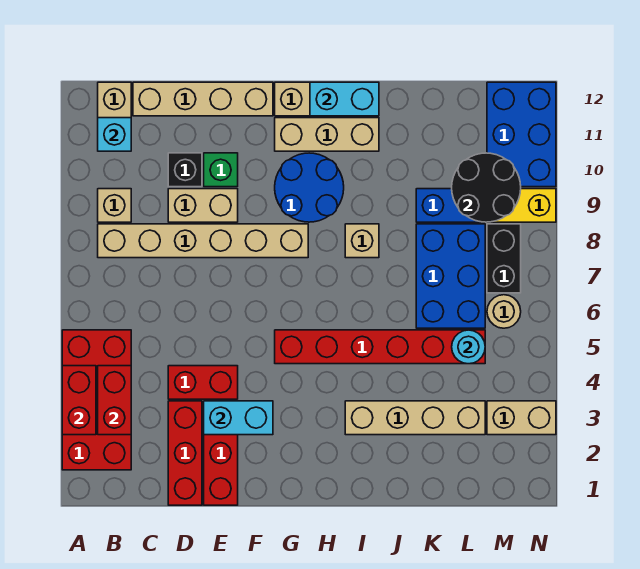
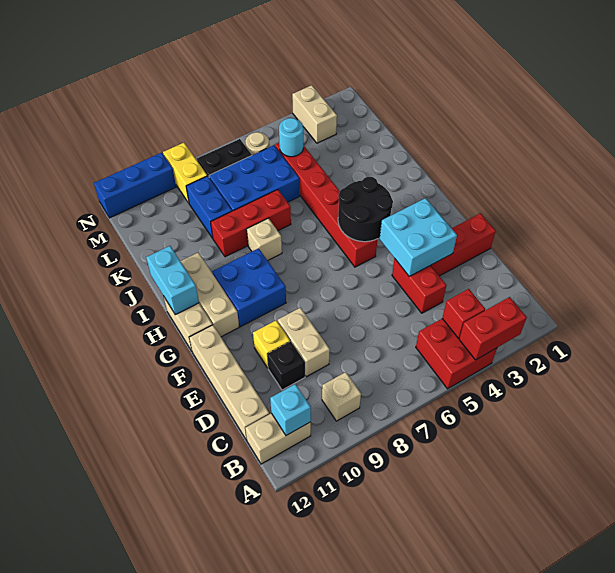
red 2x4 brick [62,330,131,470] -> red 2x2 brick [416,319,497,389]
red 1x2 brick [98,366,131,435] -> red 1x1 brick [442,289,485,338]
tan 1x6 brick [98,224,308,258] -> none
red 1x3 brick [168,401,202,505] -> red 1x3 brick moved to [211,190,291,257]
cyan 1x2 brick [204,401,273,435] -> cyan 2x2 brick [380,198,457,277]
green 1x1 brick [204,153,238,187] -> yellow 1x1 brick [253,321,290,368]
blue 2x2 round brick [275,153,344,222] -> blue 2x2 brick [212,248,286,327]
tan 1x4 brick [345,401,485,435] -> none
black 2x2 round brick [452,153,521,222] -> black 2x2 round brick moved to [338,177,393,242]
blue 2x3 brick [487,82,556,187] -> blue 1x3 brick [94,153,176,218]

